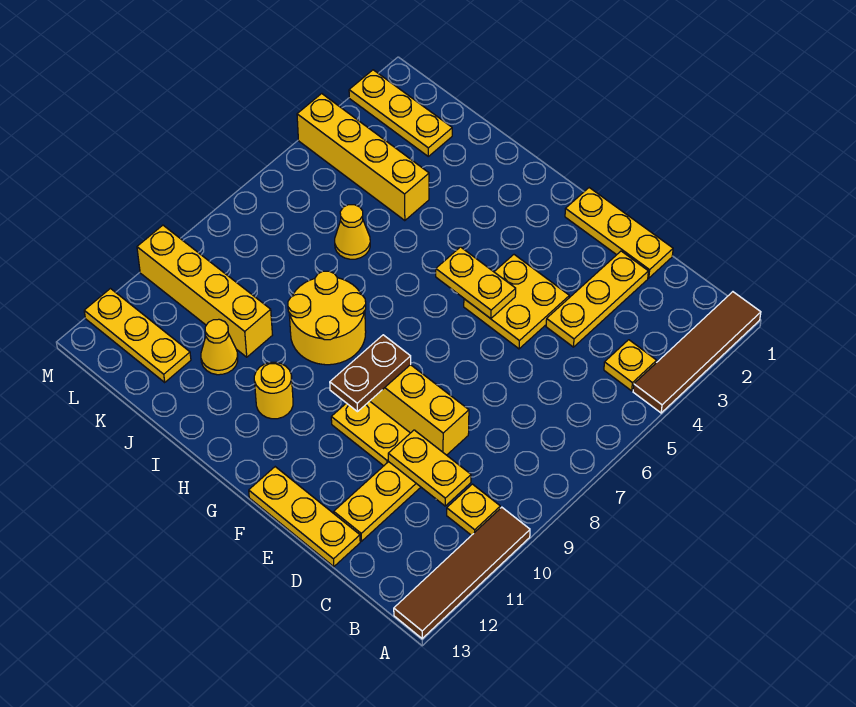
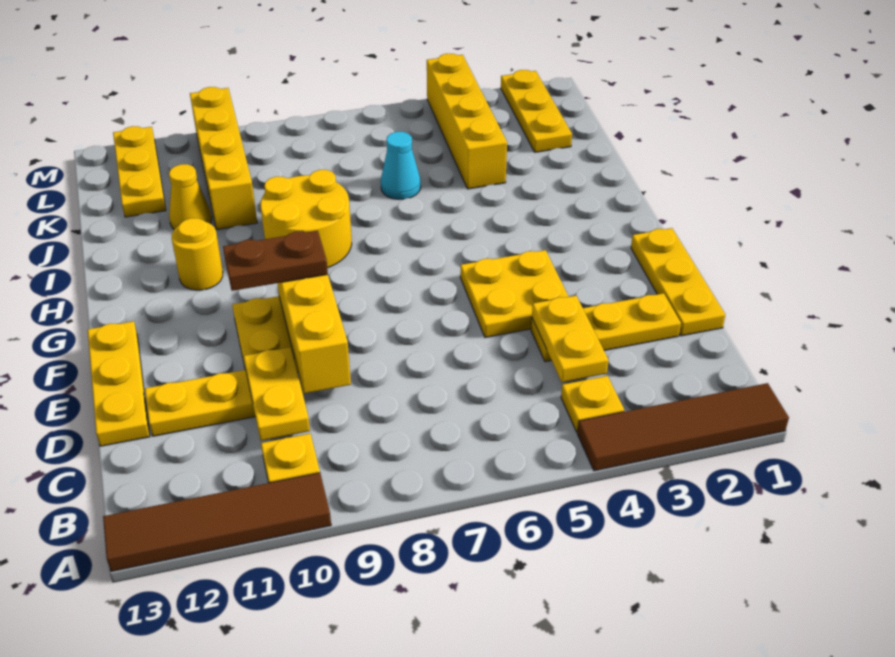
yellow 1x2 plate [436,247,516,319] -> yellow 1x2 plate moved to [532,296,609,382]
yellow 1x1 cone [335,205,370,259] -> cyan 1x1 cone [381,132,421,199]

